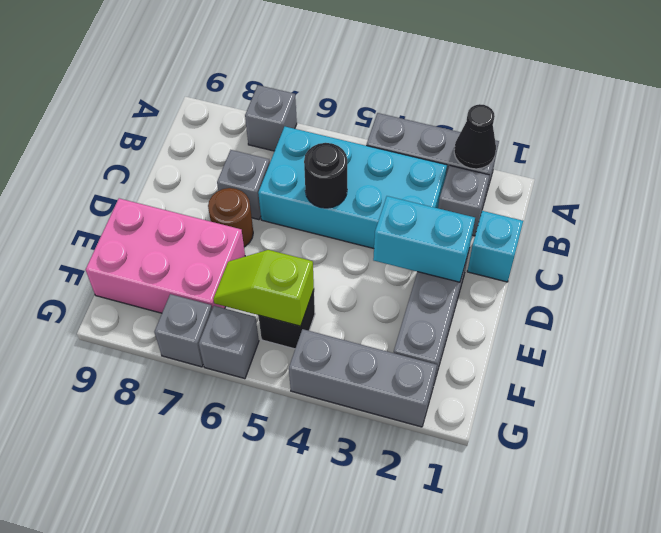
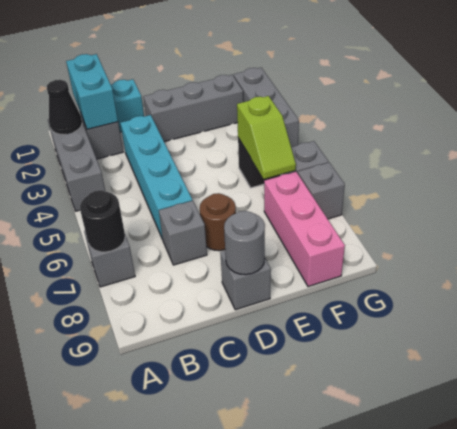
cyan 2x4 brick [258,127,447,248] -> cyan 1x4 brick [120,115,192,239]
black 1x1 round brick [304,143,347,208] -> black 1x1 round brick moved to [80,190,125,252]
cyan 1x2 brick [373,196,475,282] -> cyan 1x2 brick moved to [66,54,118,129]
none -> grey 1x1 brick [220,251,271,310]
none -> grey 1x1 round brick [224,211,265,275]
pink 2x3 brick [86,198,245,313] -> pink 1x3 brick [264,172,345,287]

